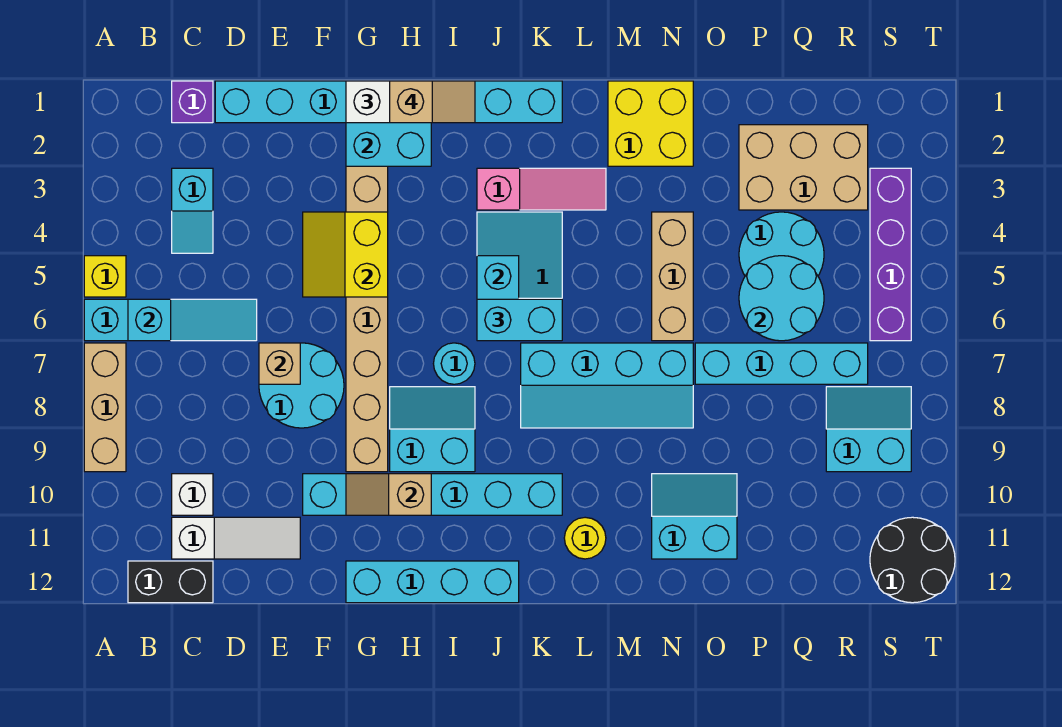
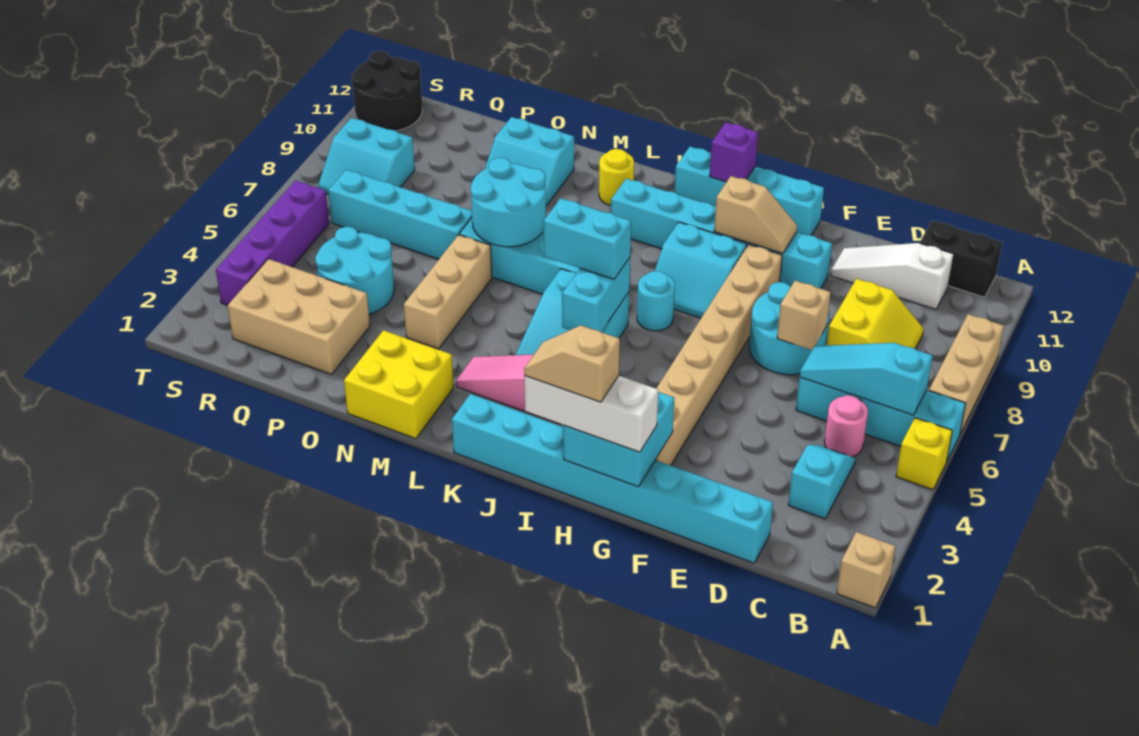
none -> tan 1x1 brick [837,532,895,608]
purple 1x1 brick [172,81,213,123] -> purple 1x1 brick moved to [709,122,758,182]
none -> pink 1x1 round brick [824,395,868,457]
white 1x1 brick [172,474,213,515] -> none
yellow 2x2 slope [303,212,388,297] -> yellow 2x2 slope moved to [827,279,924,349]
cyan 2x2 round brick [739,256,824,341] -> cyan 2x2 round brick moved to [471,158,546,247]

